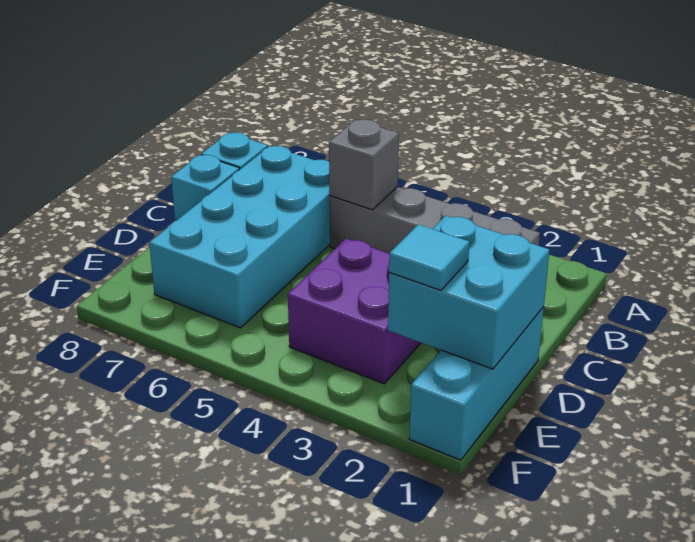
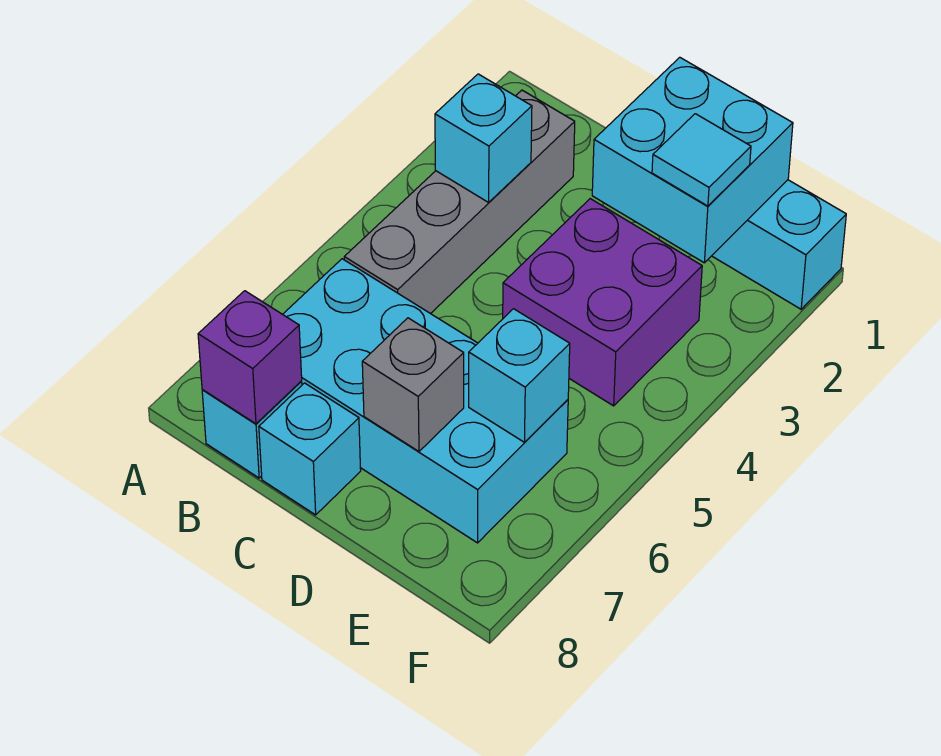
none -> cyan 1x1 brick [435,74,532,202]
grey 1x1 brick [329,120,399,210] -> grey 1x1 brick moved to [362,318,464,451]
none -> purple 1x1 brick [198,291,302,424]
none -> cyan 1x1 brick [469,309,570,442]

